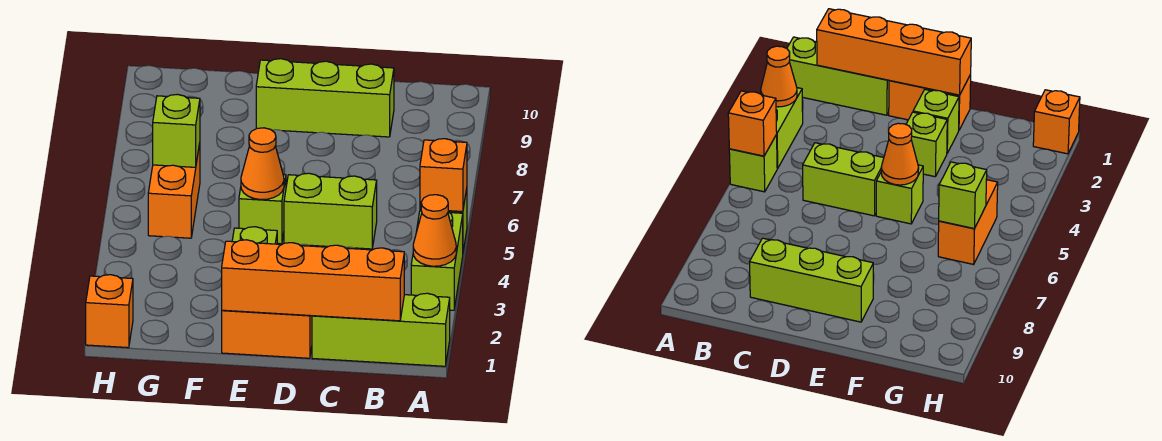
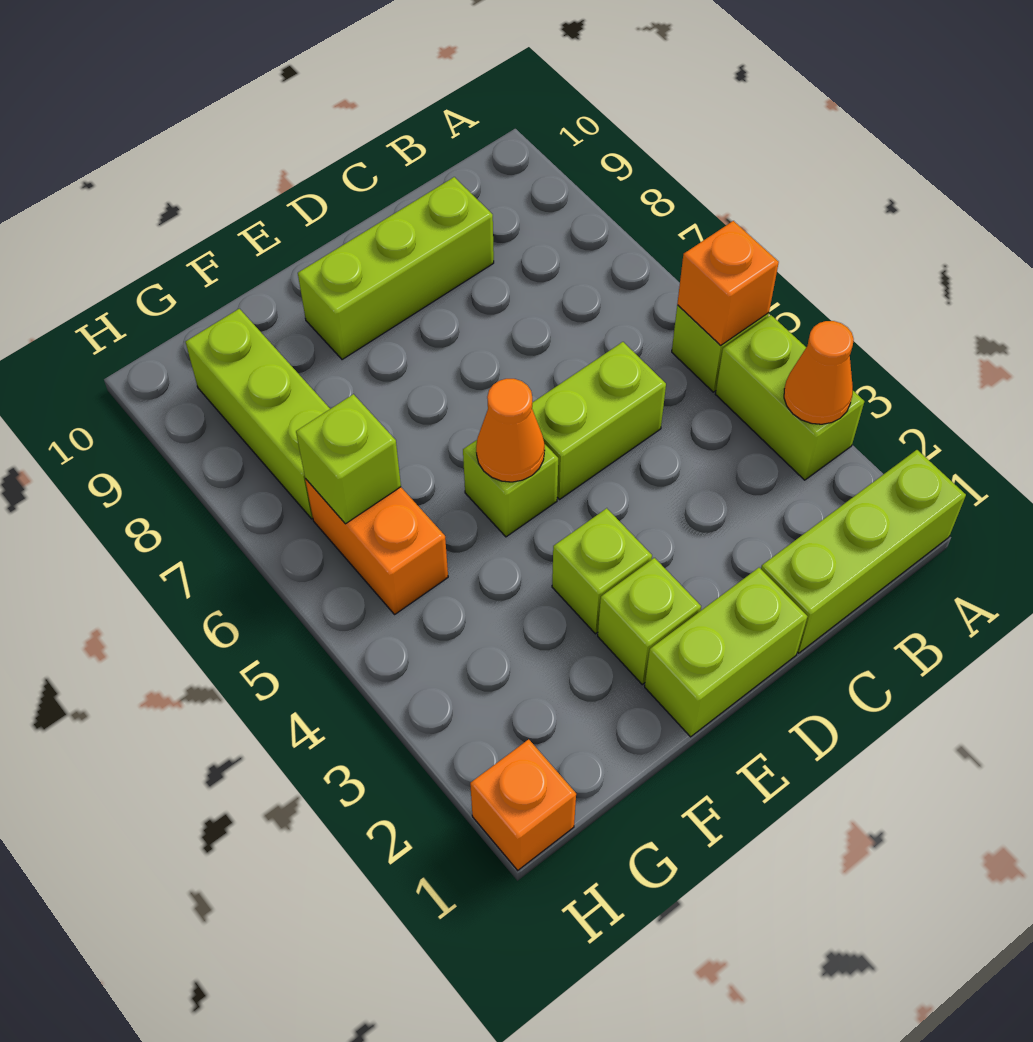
orange 1x4 brick [222,240,404,321] -> none
orange 1x2 brick [222,310,312,358] -> lime 1x2 brick [645,568,807,737]
none -> lime 1x3 brick [186,309,330,519]

